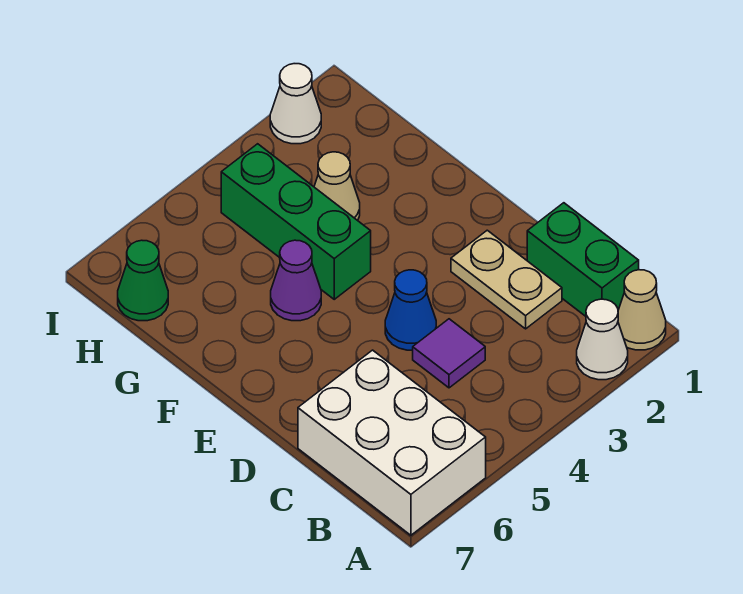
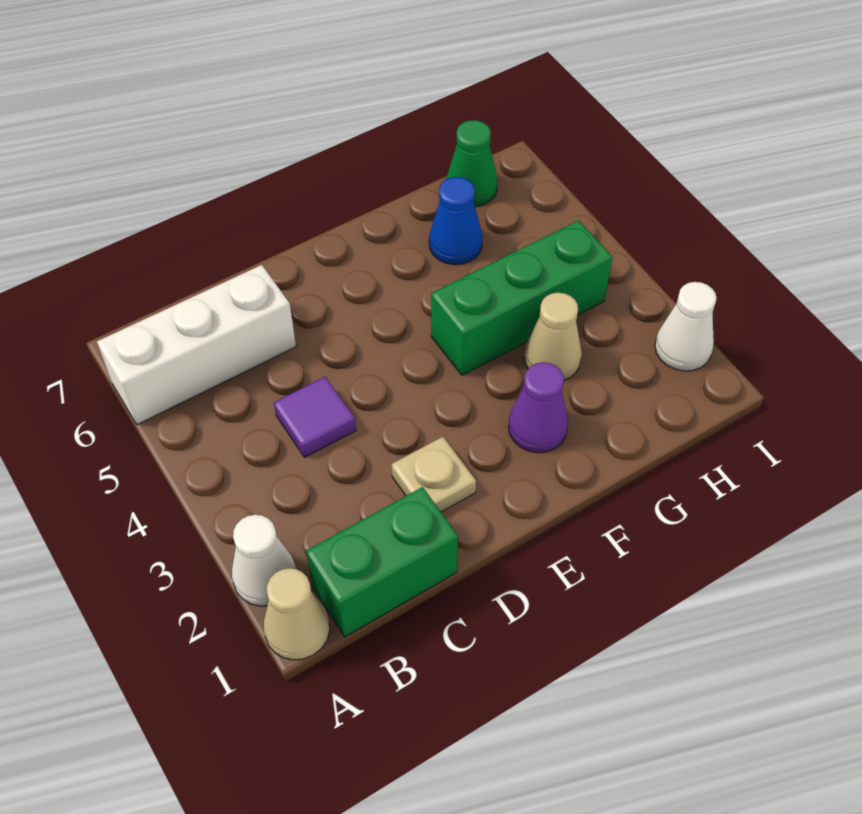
white 2x3 brick [298,350,486,535] -> white 1x3 brick [97,265,296,425]
tan 1x2 plate [451,230,562,329] -> tan 1x1 plate [391,437,476,512]
blue 1x1 cone [385,270,436,350] -> blue 1x1 cone moved to [429,177,482,265]
purple 1x1 cone [271,240,321,321] -> purple 1x1 cone moved to [508,362,568,453]

